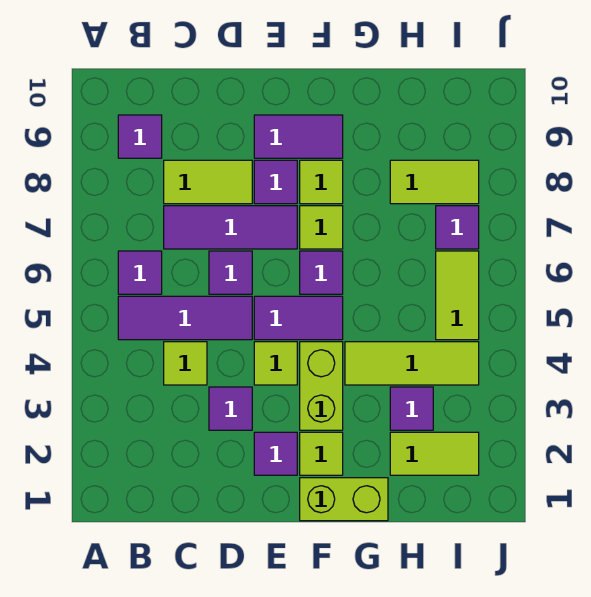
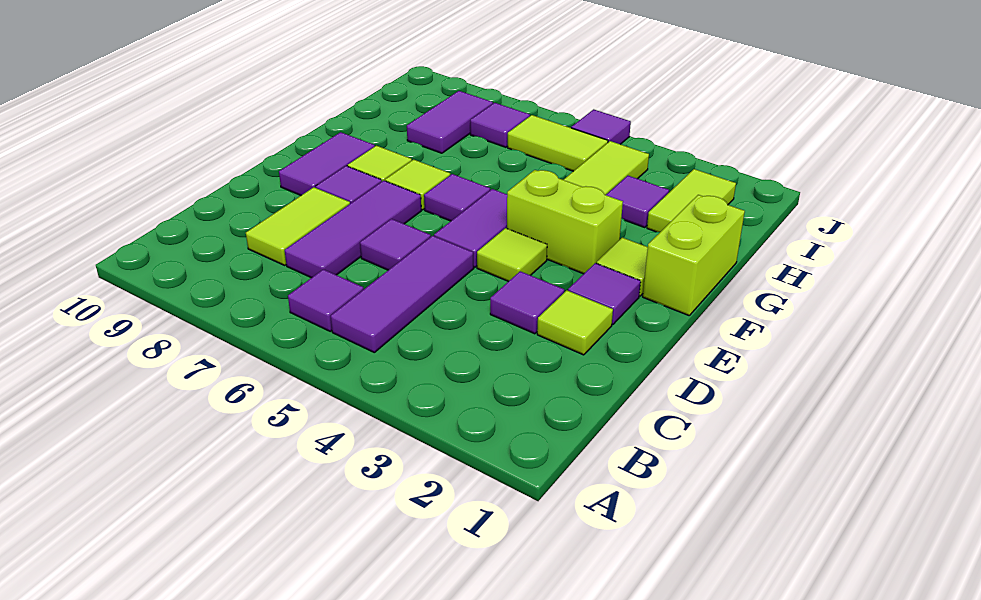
purple 1x1 tile [118,115,162,158] -> purple 1x1 tile moved to [571,109,631,144]
lime 1x1 tile [164,342,207,385] -> lime 1x1 tile moved to [537,290,613,355]
lime 1x2 tile [390,160,479,204] -> purple 1x2 tile [407,91,493,153]

